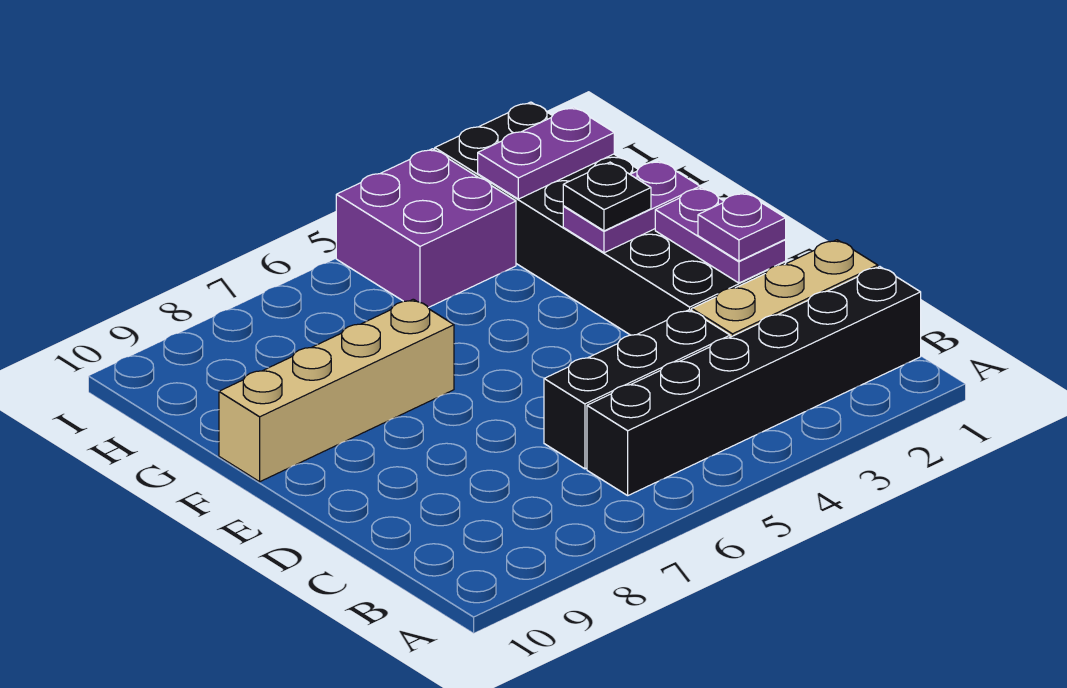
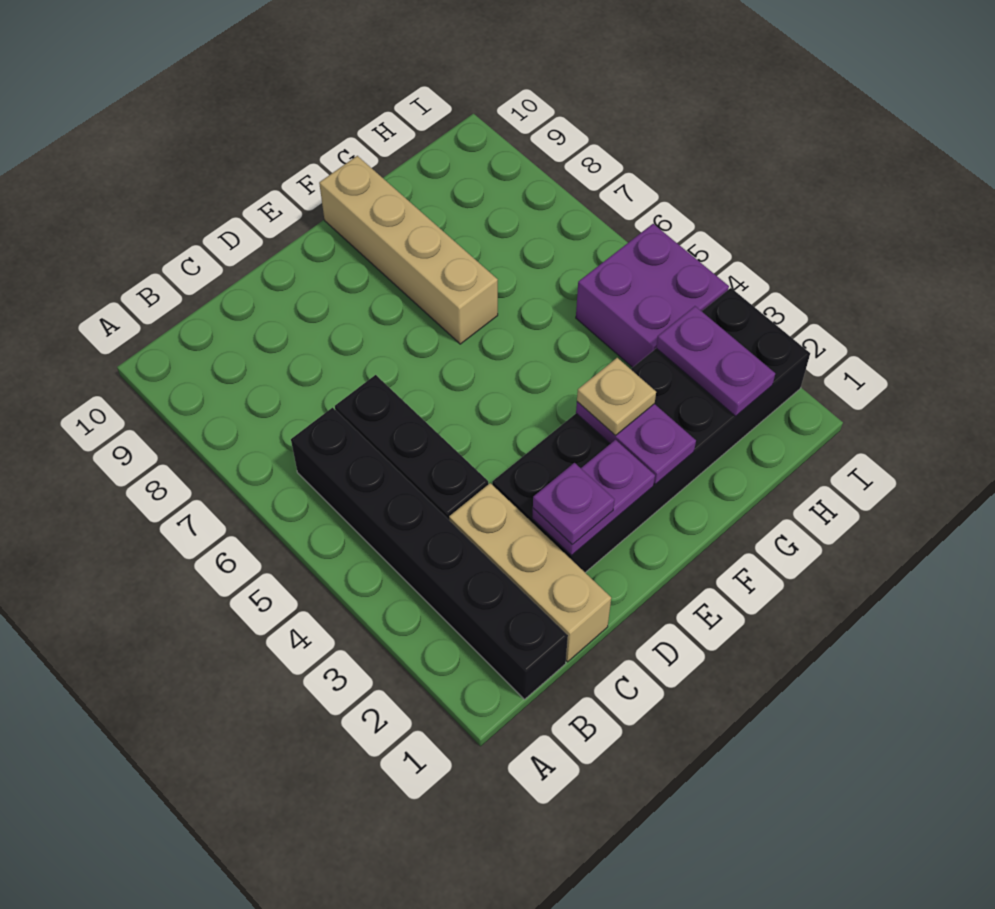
black 1x1 plate [563,162,651,231] -> tan 1x1 plate [577,358,656,436]

